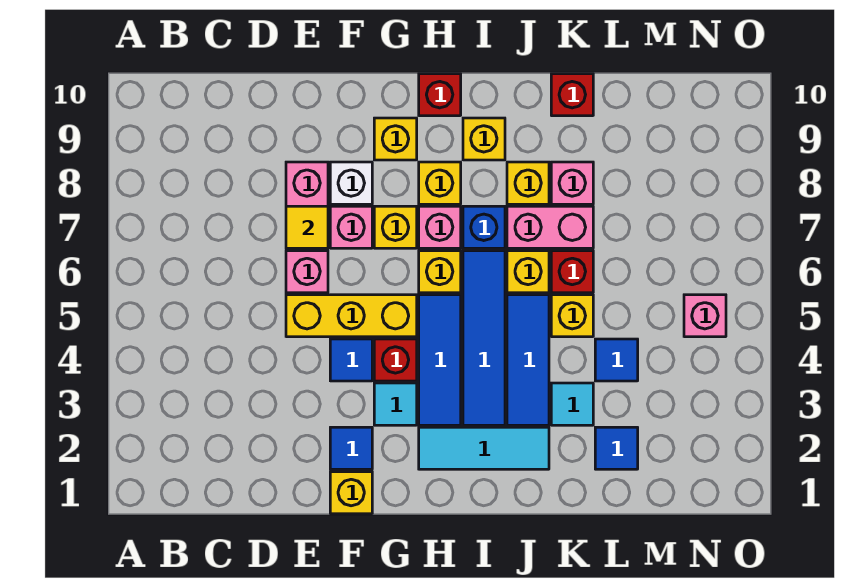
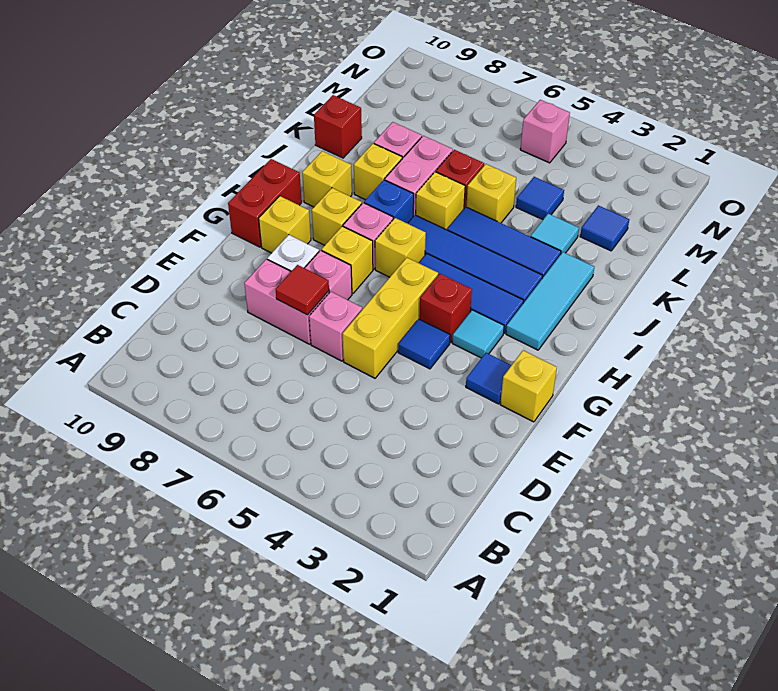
yellow 1x1 tile [286,206,328,248] -> red 1x1 tile [276,265,329,315]
red 1x1 brick [419,74,461,116] -> red 1x2 brick [228,159,302,247]

